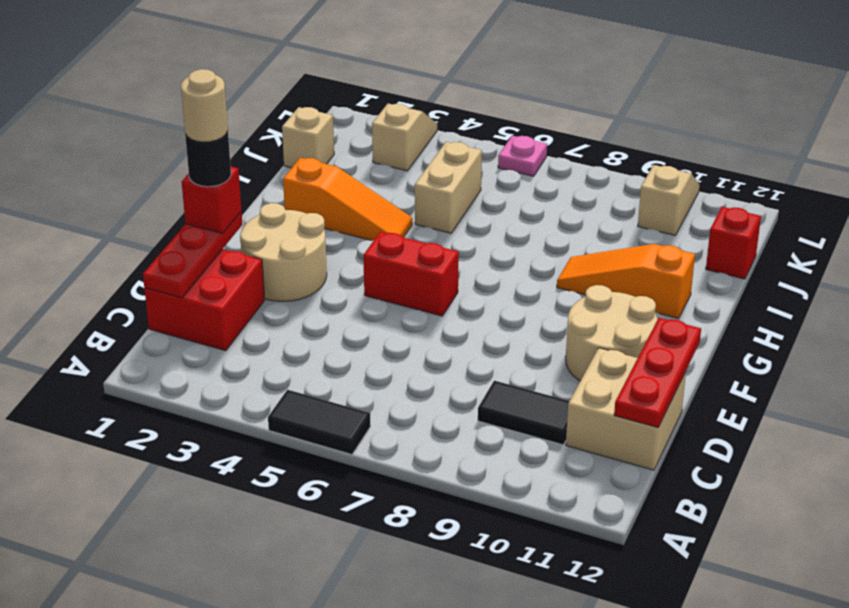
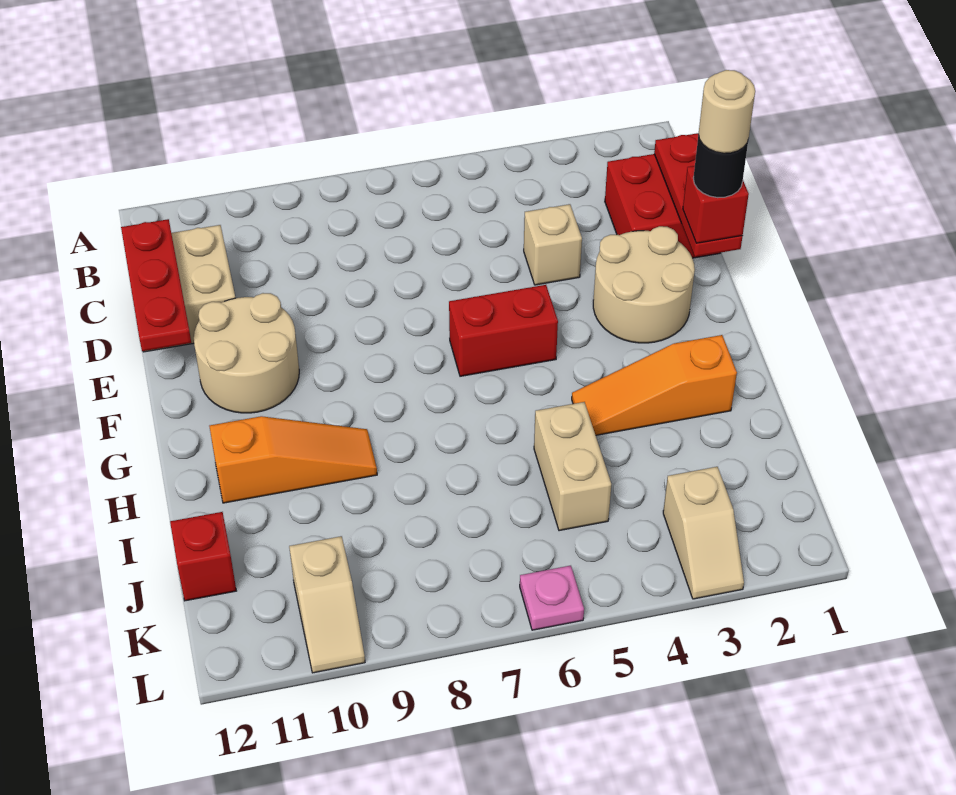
black 1x2 tile [268,390,371,455] -> none
black 1x2 tile [478,381,569,445] -> none
tan 1x1 brick [282,107,334,168] -> tan 1x1 brick moved to [524,204,582,285]

